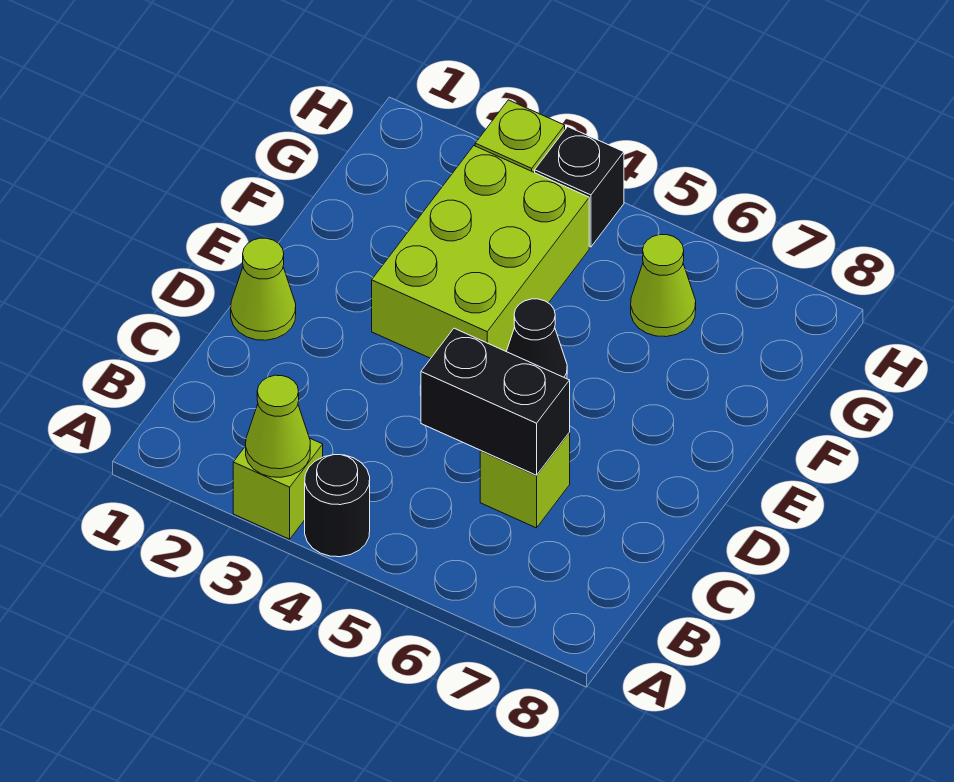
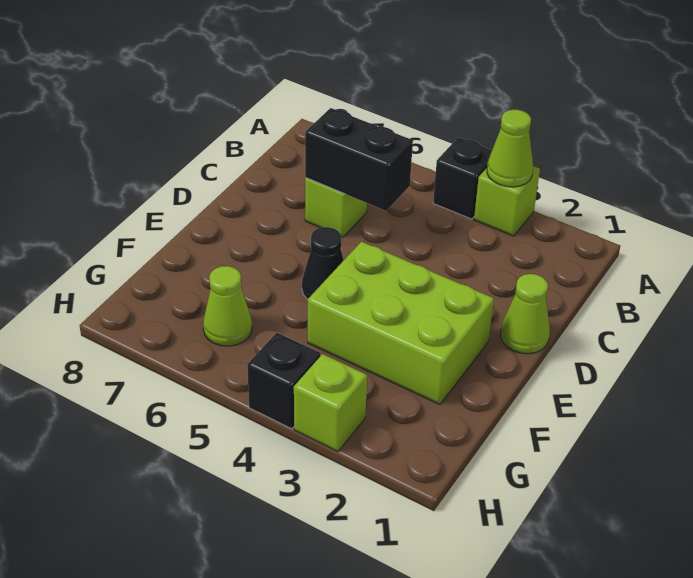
black 1x1 round brick [305,455,370,557] -> black 1x1 brick [433,137,492,219]
lime 2x3 brick [372,146,589,358] -> lime 2x3 brick turned to [308,242,494,404]

